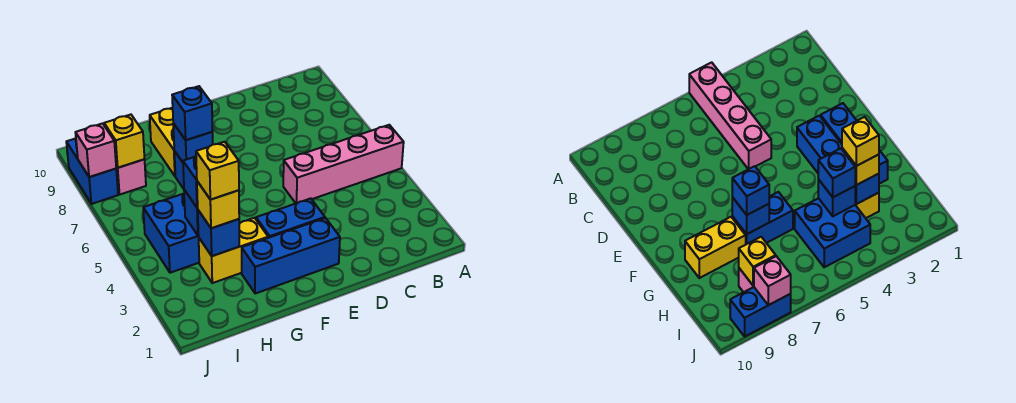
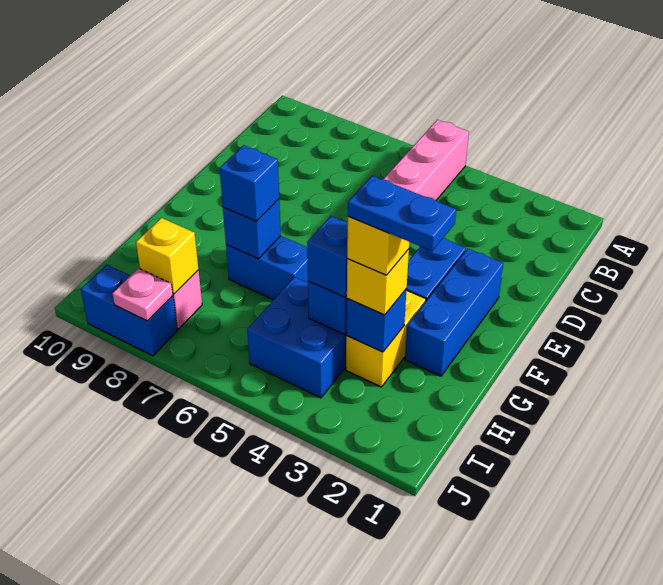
yellow 1x2 brick [150,108,175,176] -> none
none -> blue 1x2 plate [348,176,456,251]
pink 1x1 brick [75,123,116,177] -> pink 1x1 plate [112,268,173,321]

